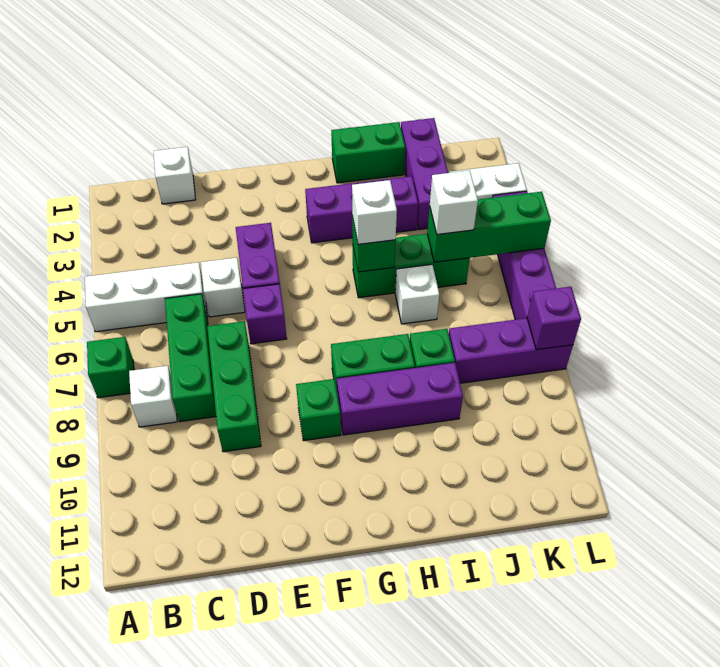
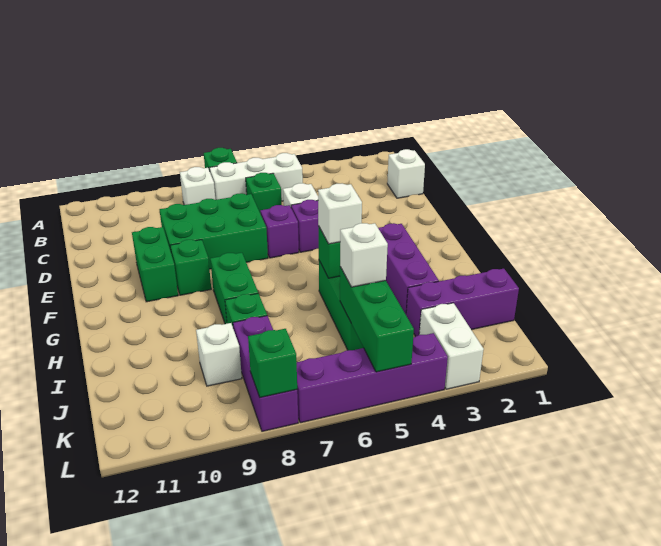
white 1x3 brick [85,262,207,332] -> white 1x3 brick turned to [210,153,303,201]
green 1x3 brick [165,294,216,422] -> green 1x1 brick [246,173,282,214]
green 1x3 brick [207,321,261,452] -> green 2x3 brick [159,193,268,269]
purple 1x3 brick [337,363,463,435] -> none
green 1x2 brick [331,122,405,183] -> green 1x2 brick moved to [132,227,178,302]
white 1x1 brick [395,265,439,324] -> white 1x1 brick moved to [196,323,242,386]
purple 1x1 brick [527,287,581,350] -> green 1x1 brick [248,329,297,398]

